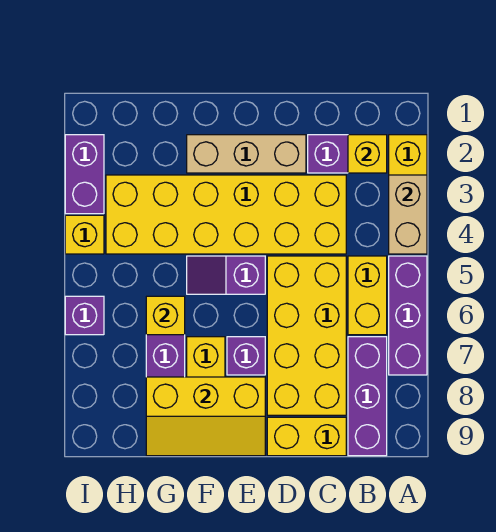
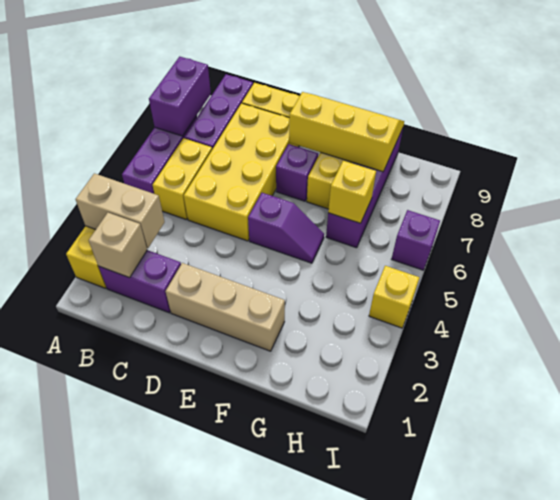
tan 1x2 brick [389,175,427,254] -> tan 1x2 brick turned to [76,173,165,248]
yellow 1x1 brick [348,135,387,173] -> tan 1x1 brick [89,213,147,278]
yellow 2x6 brick [106,175,346,254] -> none
purple 1x2 brick [65,135,104,214] -> purple 1x2 brick moved to [149,57,211,136]

